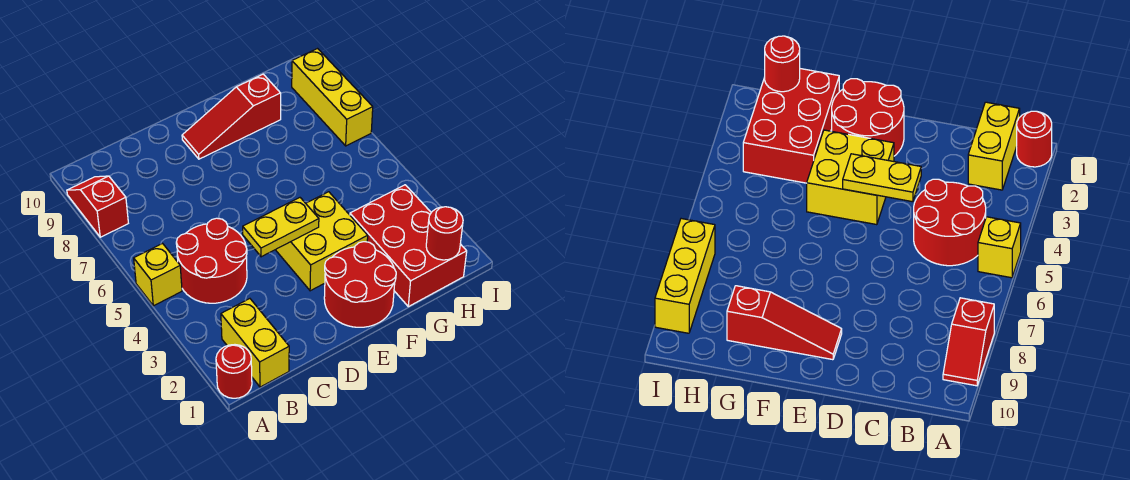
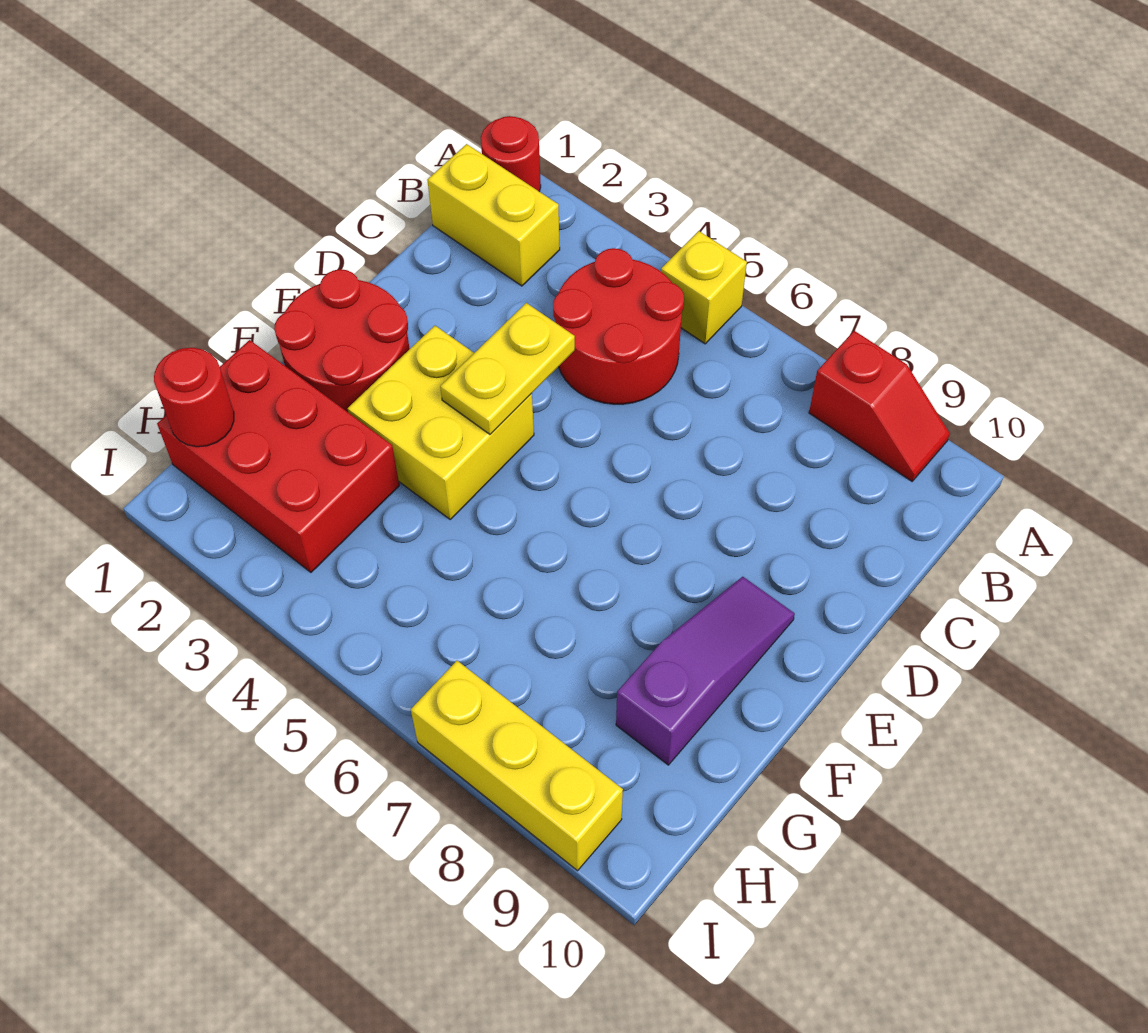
red 1x3 slope [182,74,281,159] -> purple 1x3 slope [616,577,795,765]

